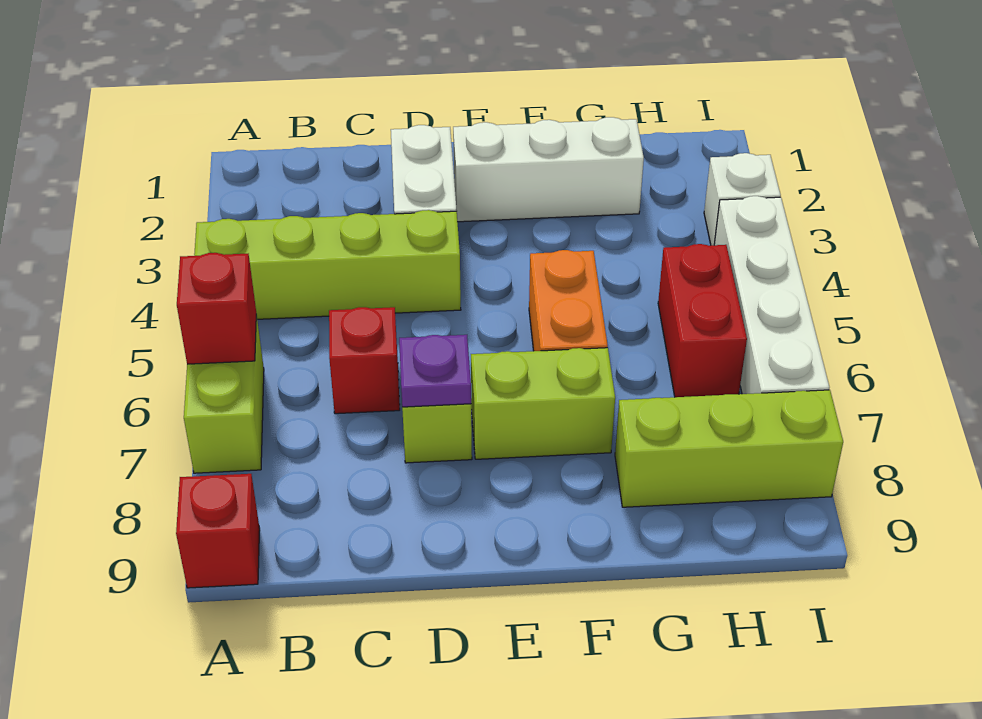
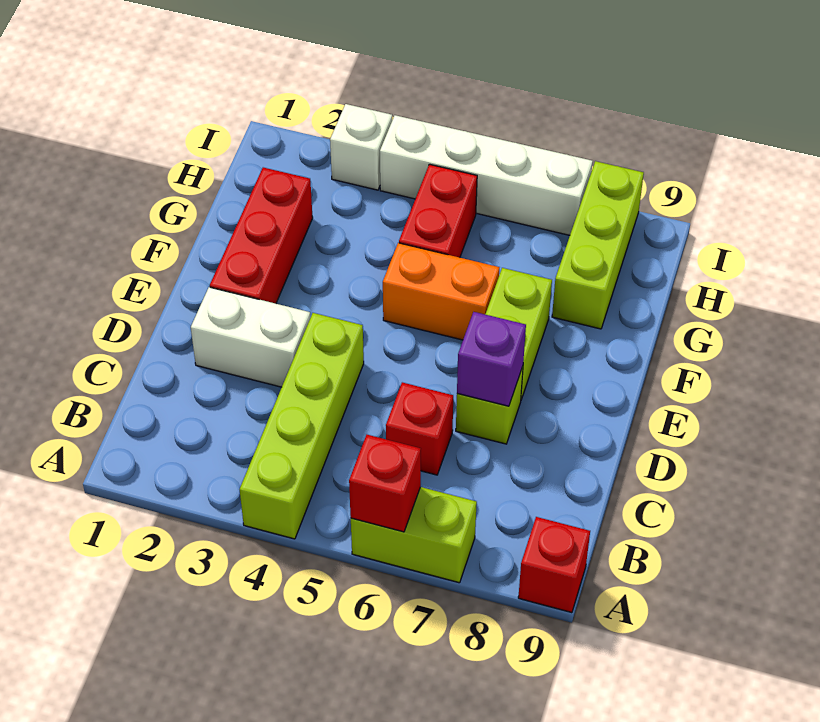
purple 1x1 plate [399,335,471,407] -> purple 1x1 brick [457,312,526,406]
white 1x3 brick [453,117,644,222] -> red 1x3 brick [210,167,313,304]
red 1x2 brick [658,244,747,397] -> red 1x2 brick turned to [399,164,477,258]

